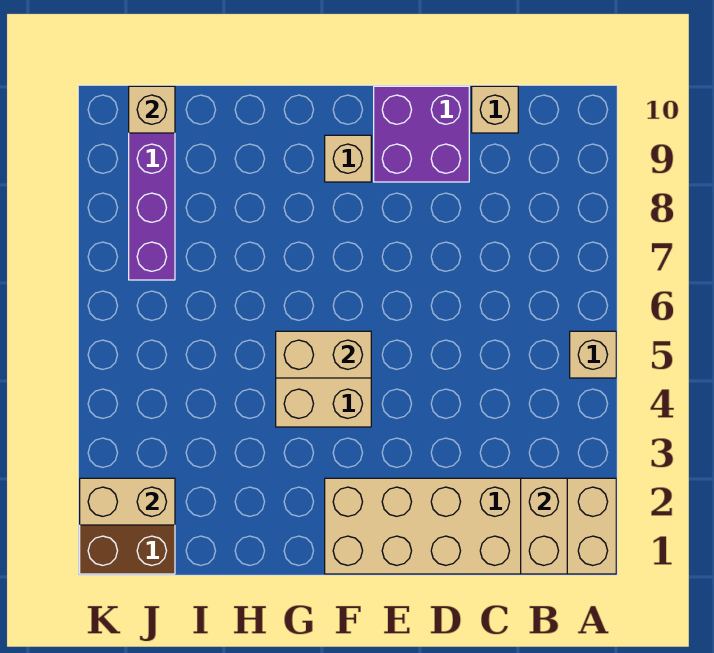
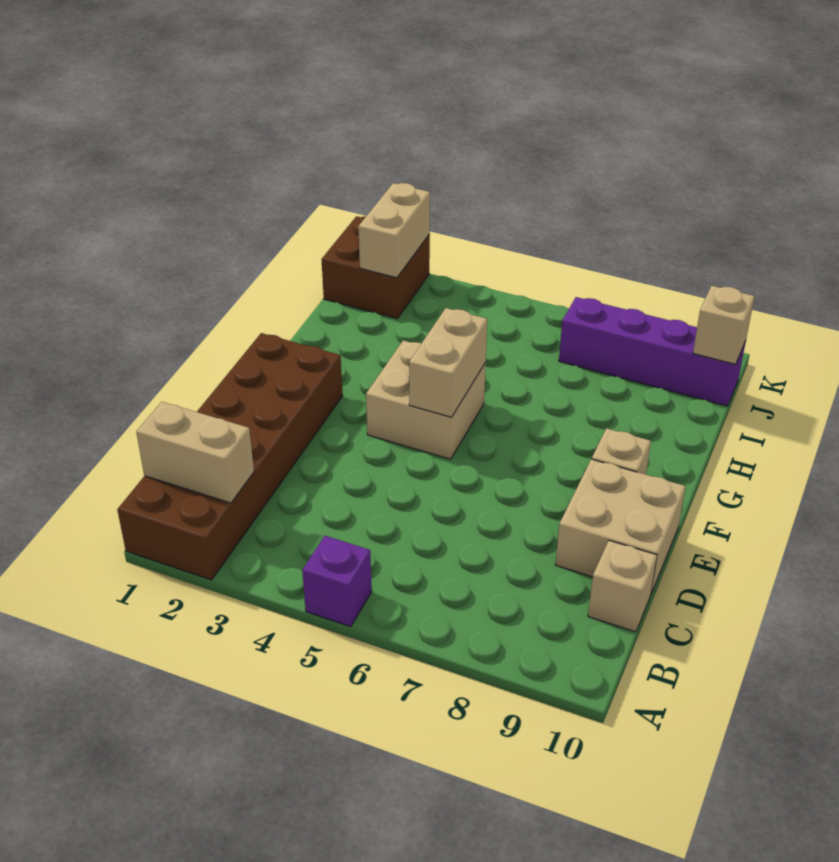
tan 2x6 brick [325,478,616,574] -> brown 2x6 brick [117,333,343,580]
tan 1x1 brick [570,331,616,378] -> purple 1x1 brick [302,536,372,627]
purple 2x2 brick [374,86,469,182] -> tan 2x2 brick [556,459,686,594]

